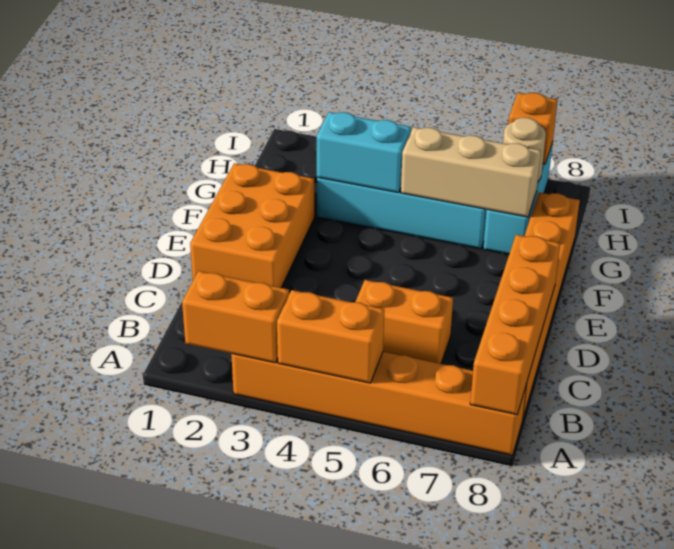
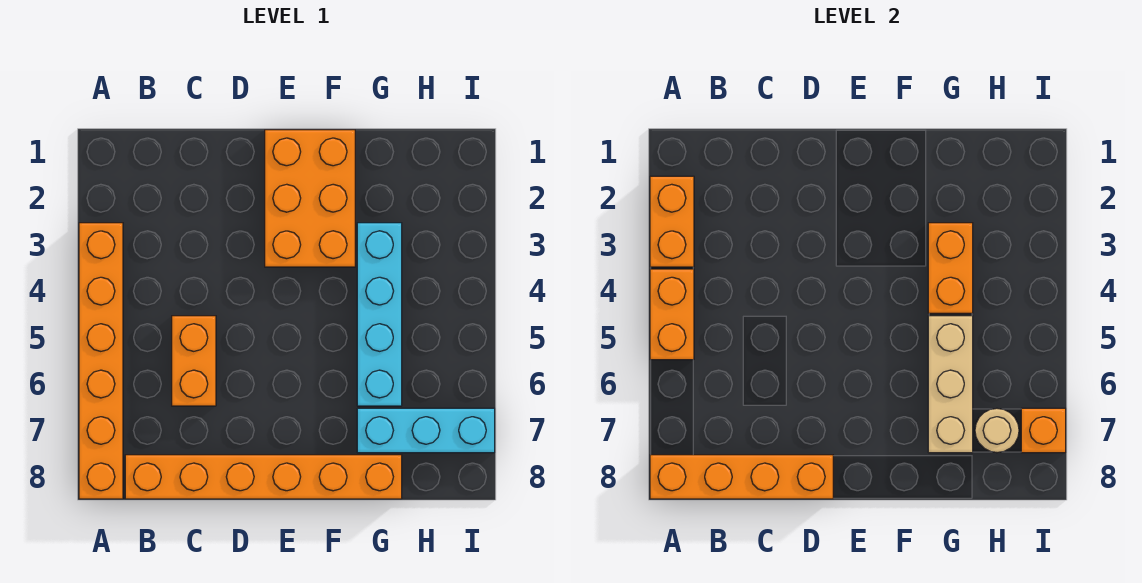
orange 2x3 brick [190,163,314,288] -> orange 2x3 brick turned to [265,130,355,267]
cyan 1x2 brick [317,112,411,193] -> orange 1x2 brick [928,223,973,313]

